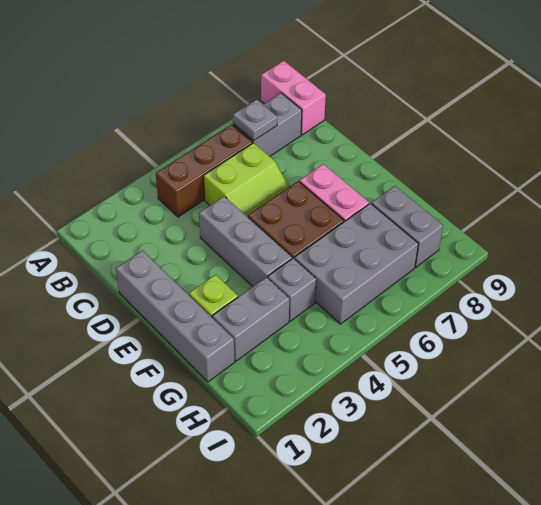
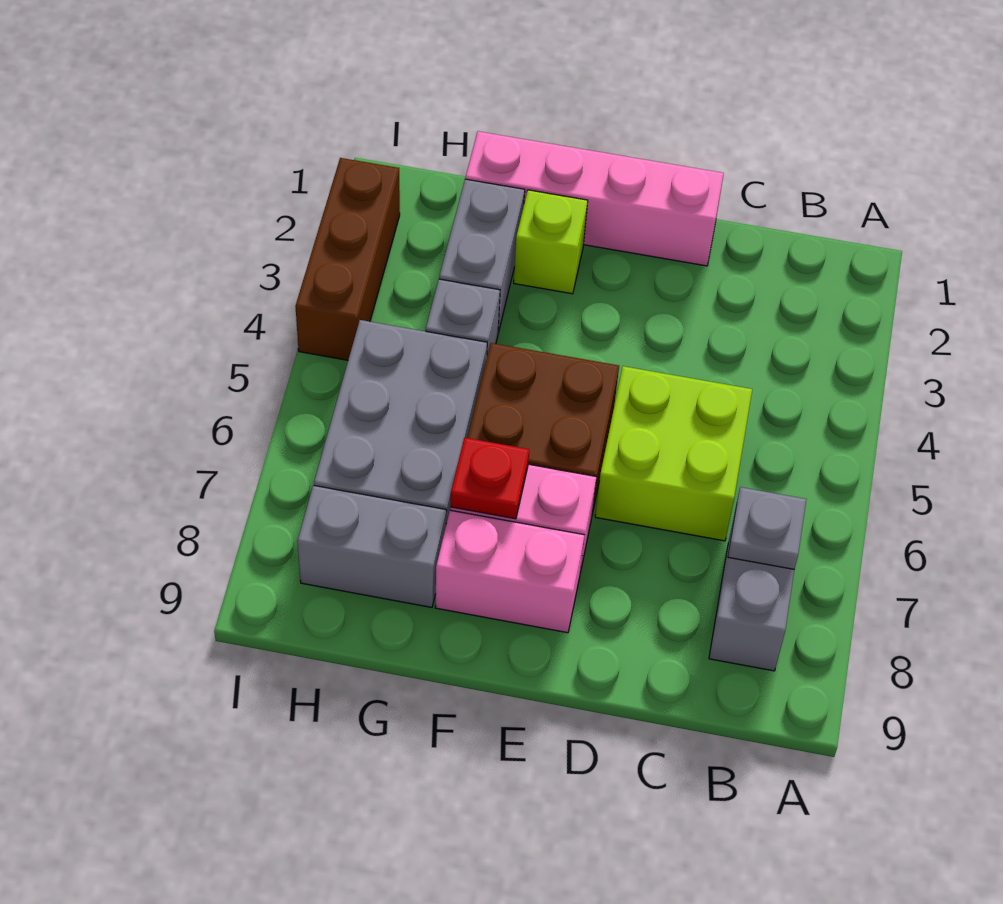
pink 1x2 brick [261,61,326,135] -> pink 1x2 brick moved to [435,510,584,633]
brown 1x3 brick [156,124,252,217] -> brown 1x3 brick moved to [295,158,400,360]
lime 2x2 slope [203,143,289,217] -> lime 2x2 brick [595,366,752,541]
grey 1x4 brick [116,250,235,382] -> pink 1x4 brick [465,131,724,266]
grey 1x3 brick [199,196,292,287] -> none
none -> red 1x1 plate [451,438,529,519]

